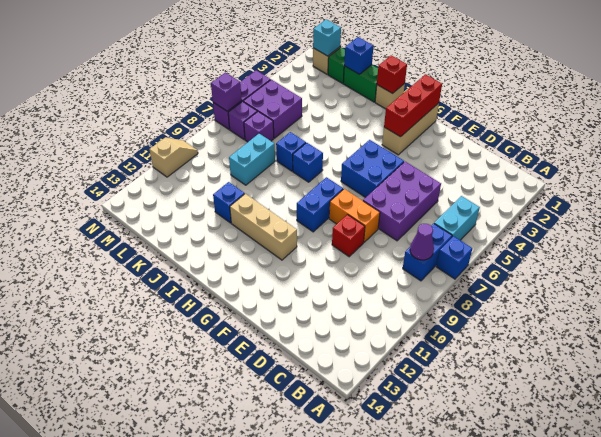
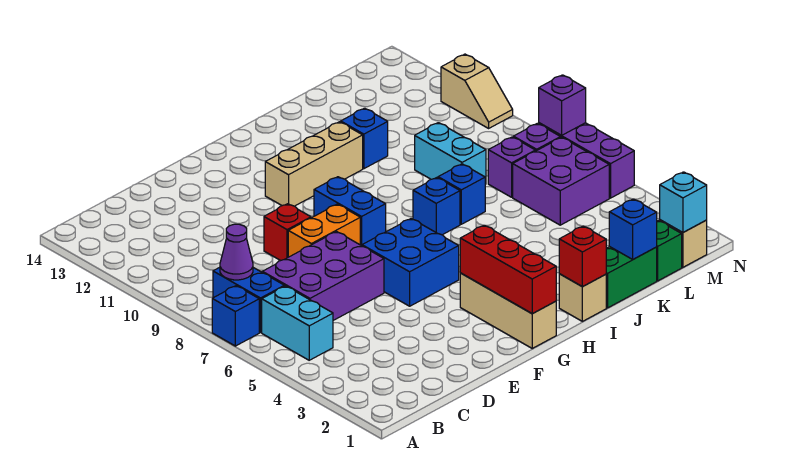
purple 2x3 brick [363,162,441,241] -> purple 2x3 brick turned to [262,232,384,320]

